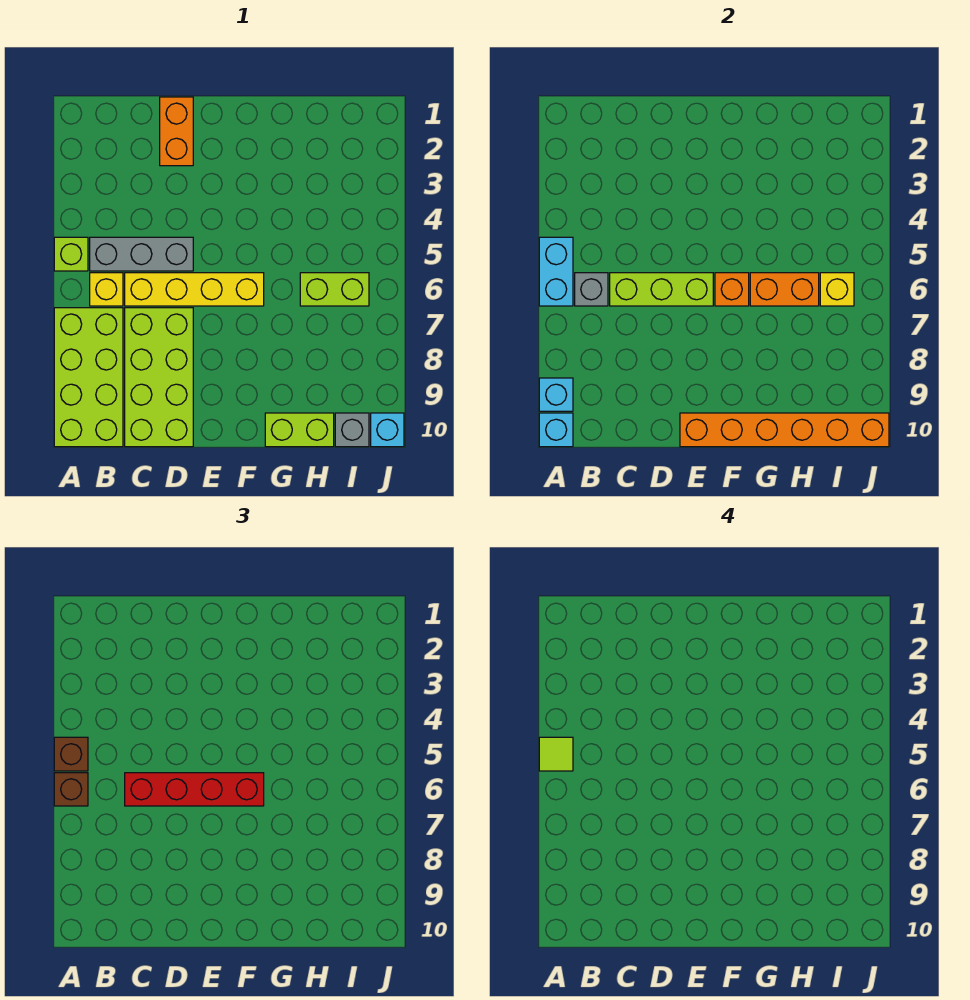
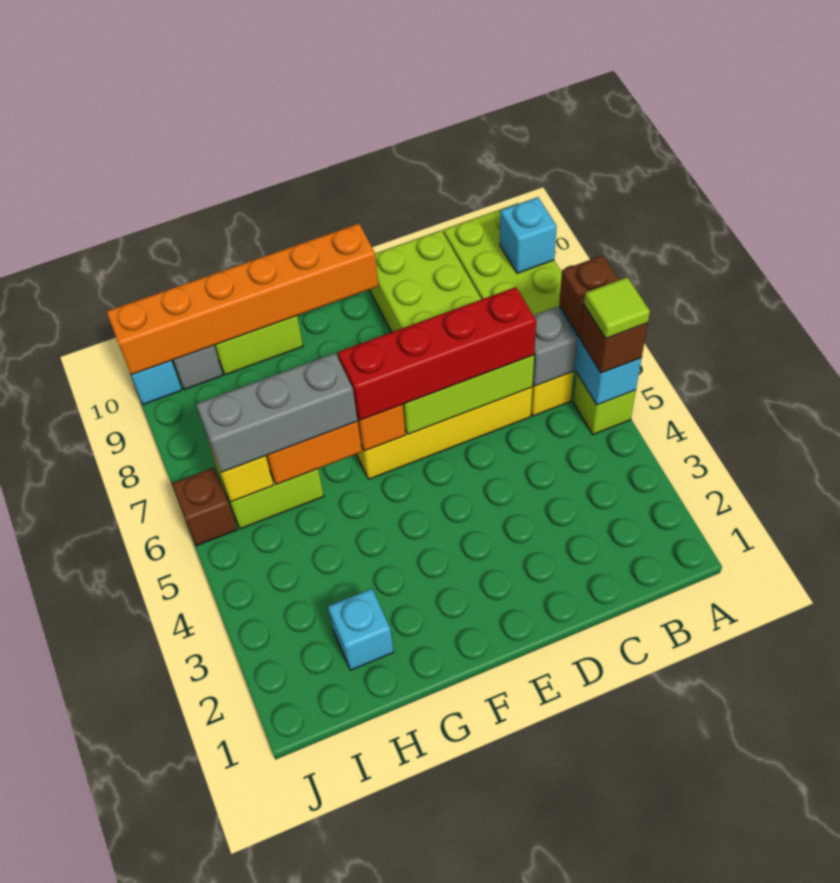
cyan 1x1 brick [539,413,573,447] -> cyan 1x1 brick moved to [328,589,394,670]
grey 1x3 brick [90,237,193,271] -> grey 1x3 brick moved to [196,353,358,473]
orange 1x2 brick [160,97,193,166] -> none
none -> brown 1x1 brick [172,468,238,546]

